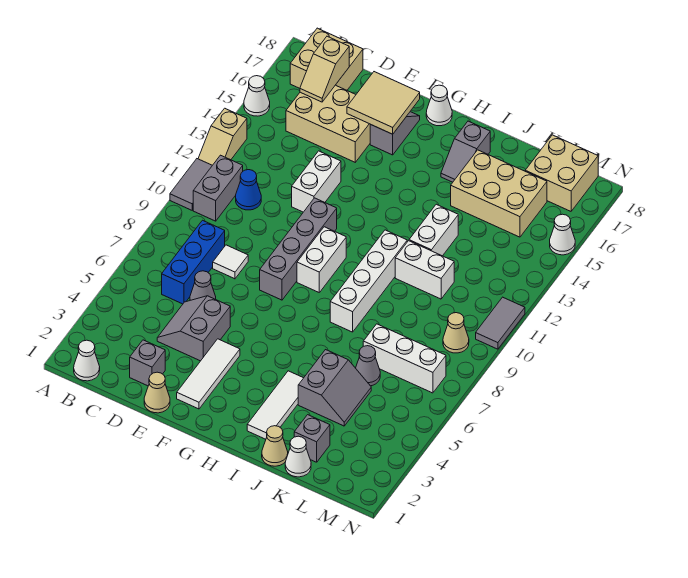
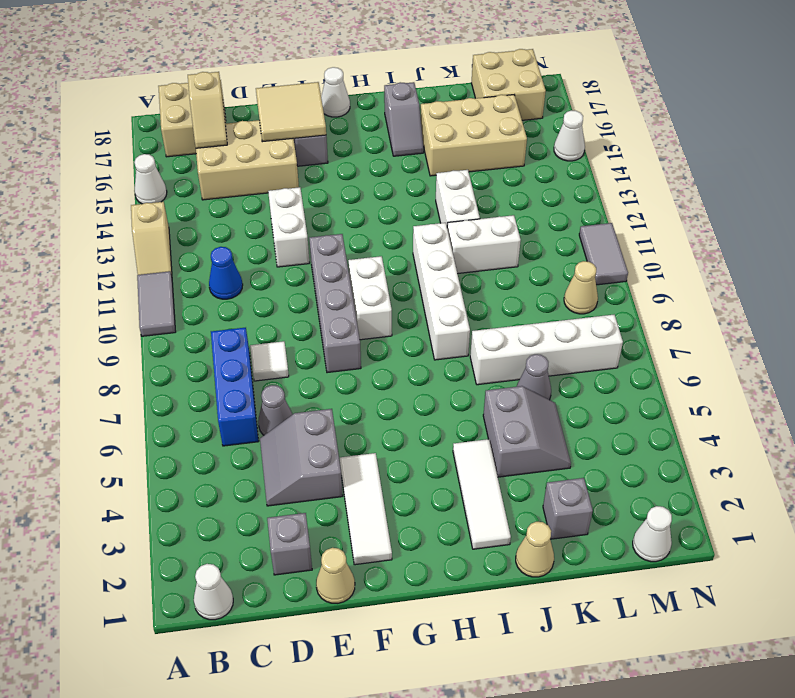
grey 1x2 brick [193,155,243,221] -> none
white 1x1 cone [285,436,311,477] -> white 1x1 cone moved to [633,506,672,562]
white 1x3 brick [363,324,446,393] -> white 1x4 brick [470,315,623,385]

